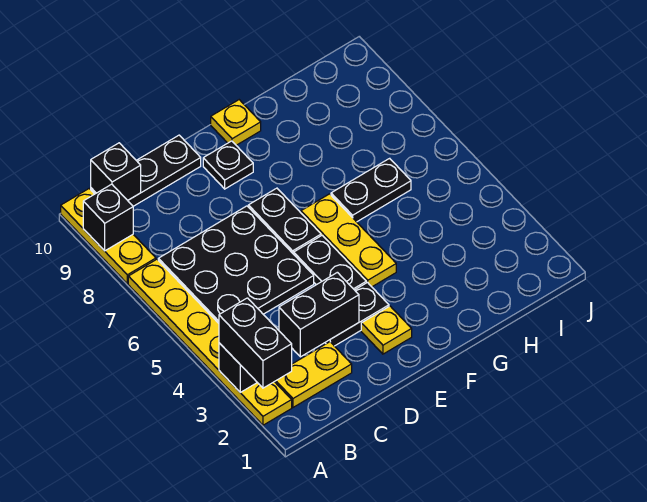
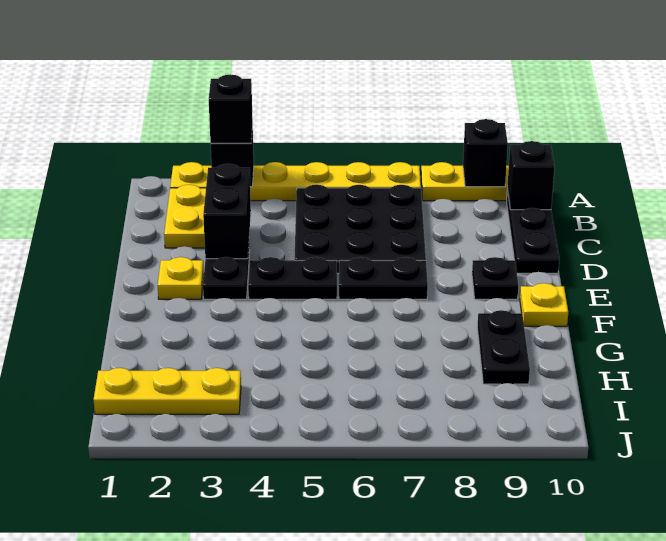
black 1x2 brick [219,298,292,388] -> black 1x1 brick [209,74,253,143]
yellow 1x3 plate [301,194,396,287] -> yellow 1x3 plate moved to [94,368,241,414]
black 1x2 plate [331,158,411,222] -> black 1x2 plate moved to [477,310,530,384]

